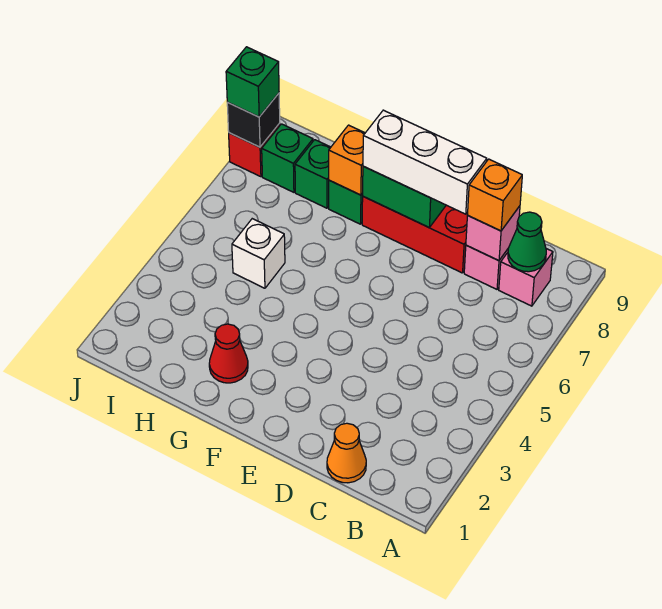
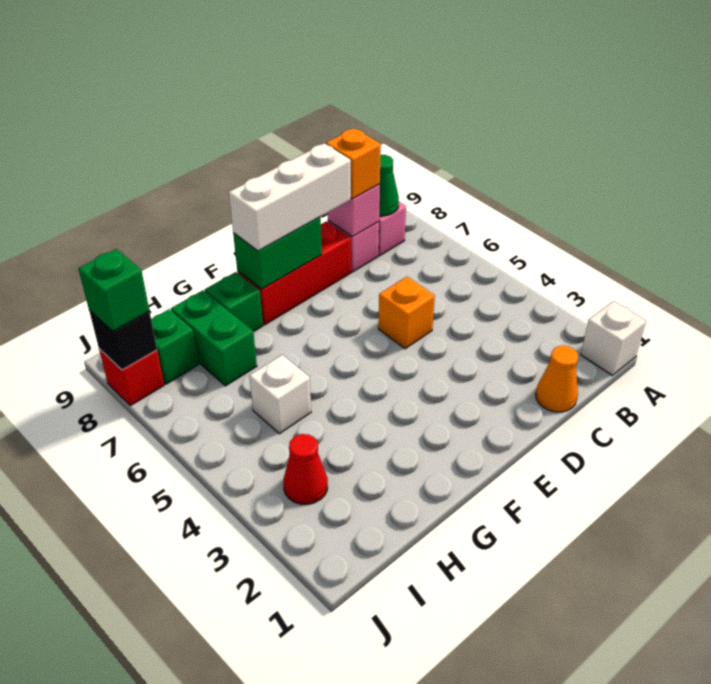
none -> white 1x1 brick [581,301,646,375]
red 1x1 cone [209,324,248,383] -> red 1x1 cone moved to [283,434,328,504]
orange 1x1 brick [329,125,365,195] -> orange 1x1 brick moved to [378,277,435,349]
green 1x1 brick [295,140,331,208] -> green 1x2 brick [171,290,257,386]

